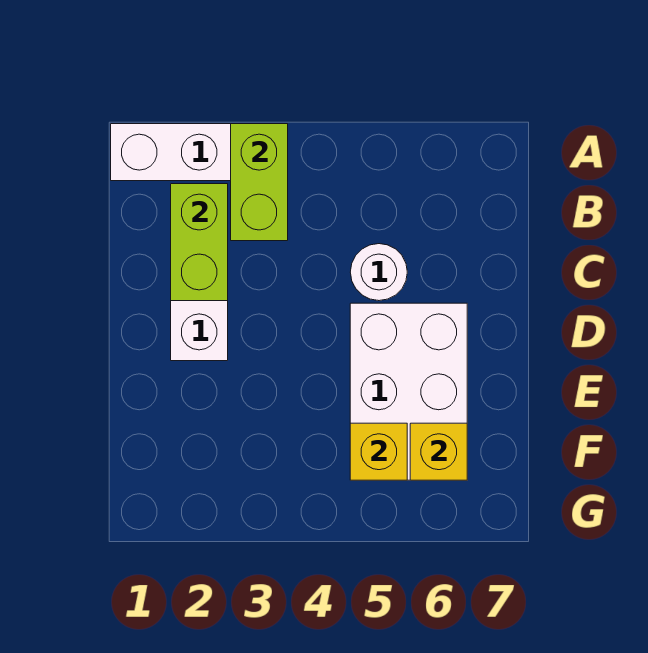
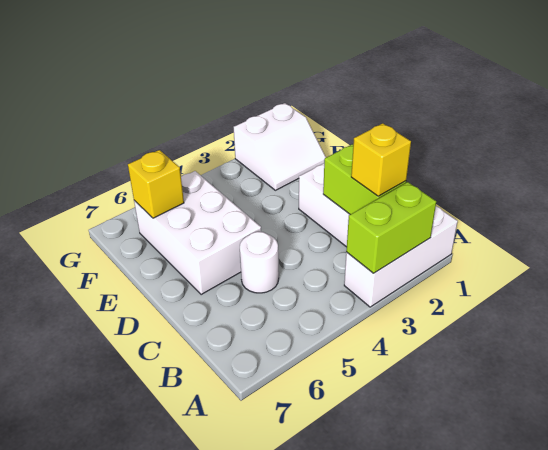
lime 1x2 brick [231,124,288,241] -> lime 1x2 brick turned to [346,182,436,273]
none -> white 2x2 slope [234,103,326,190]
yellow 1x1 brick [350,423,407,480] -> yellow 1x1 brick moved to [351,123,411,196]

